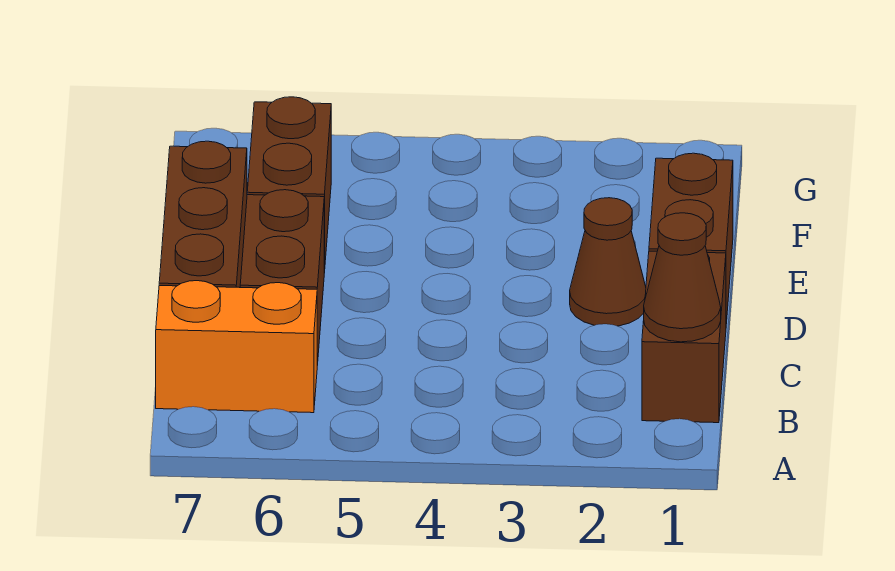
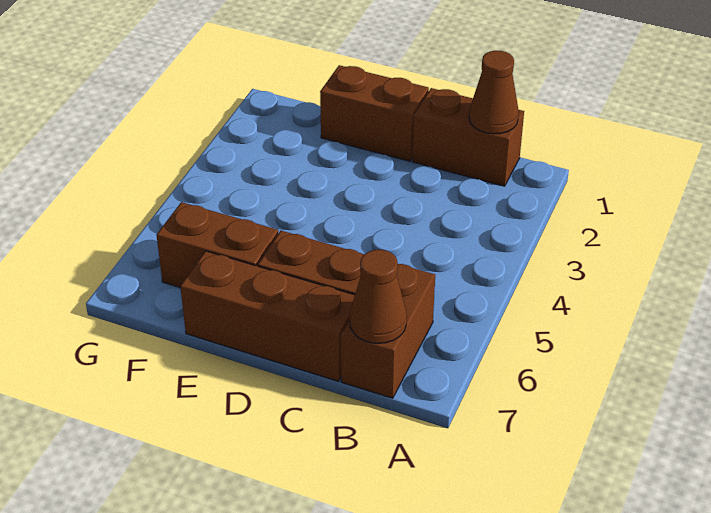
orange 1x2 brick [156,281,317,413] -> brown 1x2 brick [341,264,435,398]
brown 1x1 cone [570,198,646,326] -> brown 1x1 cone moved to [350,250,407,343]

